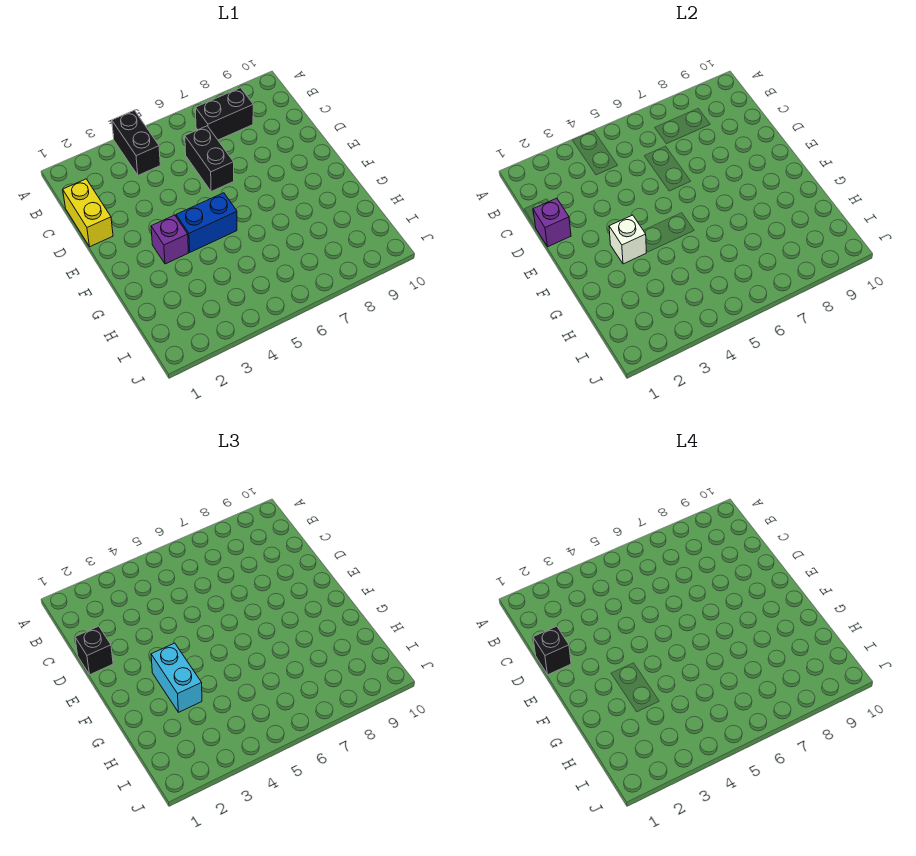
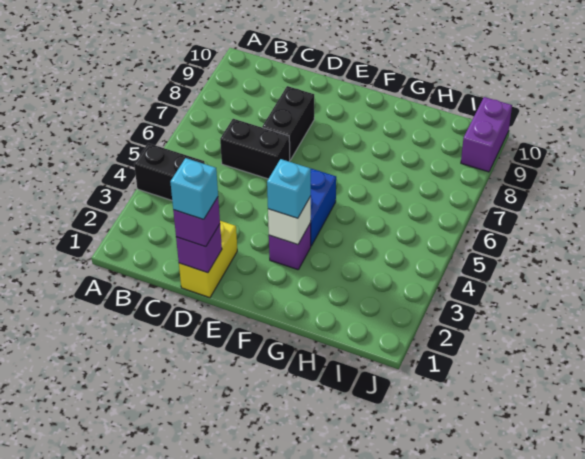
black 1x2 brick [196,88,253,140] -> black 1x2 brick moved to [262,86,314,160]
yellow 1x2 brick [63,179,113,247] -> yellow 1x2 brick turned to [179,221,237,298]
black 1x1 brick [75,626,113,675] -> purple 1x1 brick [173,197,220,247]
black 1x1 brick [533,626,571,675] -> cyan 1x1 brick [170,158,218,219]
cyan 1x2 brick [151,643,202,712] -> cyan 1x1 brick [267,159,311,218]
none -> purple 1x2 brick [461,97,512,172]

